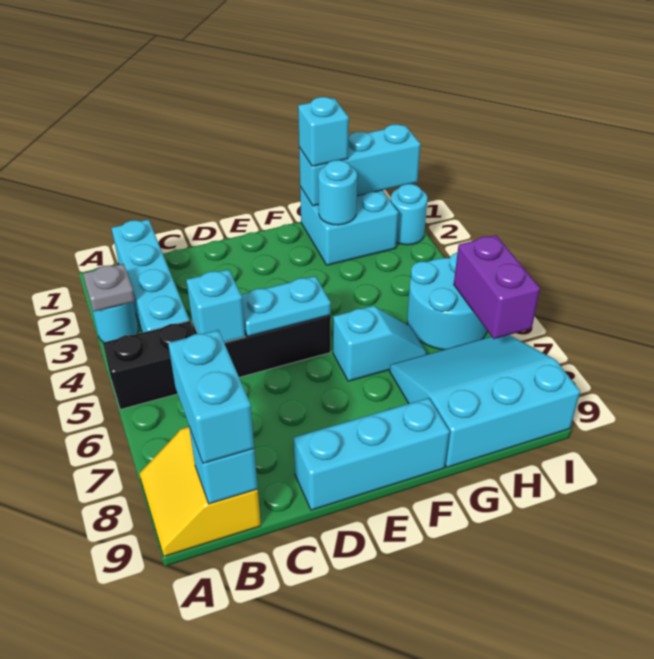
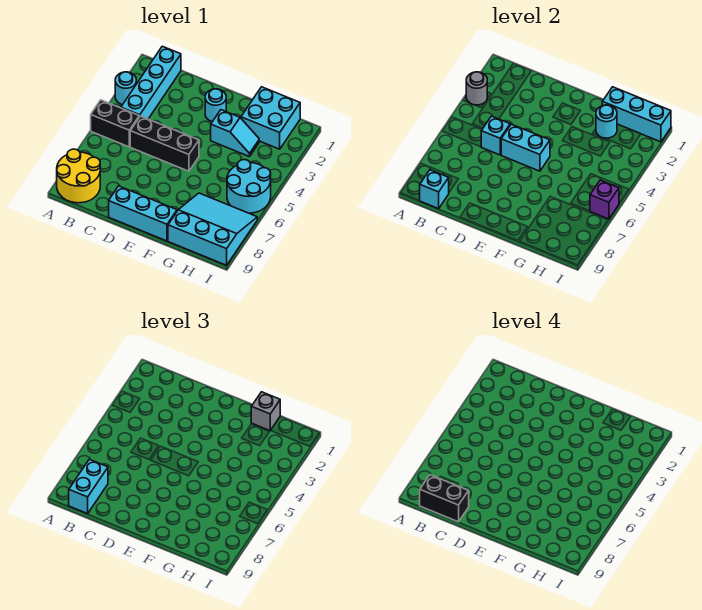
grey 1x1 plate [83,264,135,312] -> grey 1x1 round brick [466,72,487,105]
yellow 2x2 slope [139,427,261,556] -> yellow 2x2 round brick [57,149,100,203]
none -> black 1x2 brick [420,475,469,522]
cyan 1x2 plate [241,276,331,336] -> cyan 1x2 brick [501,124,550,171]
cyan 1x2 slope [333,306,427,381] -> cyan 1x2 slope moved to [211,110,259,157]
cyan 1x1 brick [298,97,349,166] -> grey 1x1 brick [251,392,280,431]
cyan 1x1 round brick [391,184,427,245] -> cyan 1x1 round brick moved to [205,89,226,122]
purple 1x2 brick [454,235,540,339] -> purple 1x1 brick [590,180,619,219]

